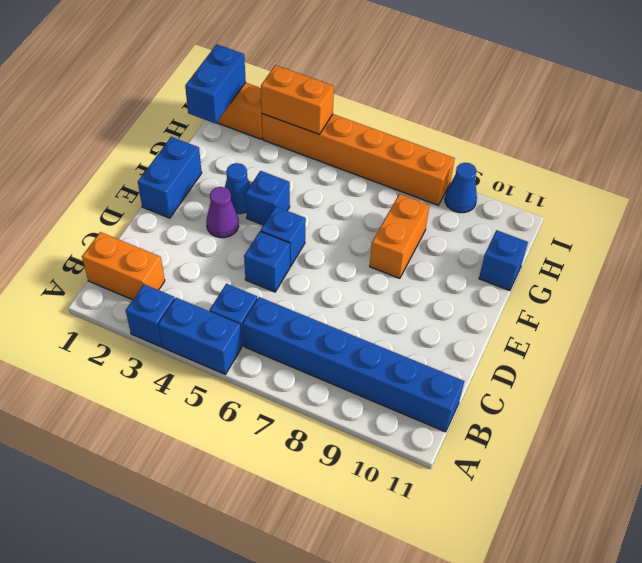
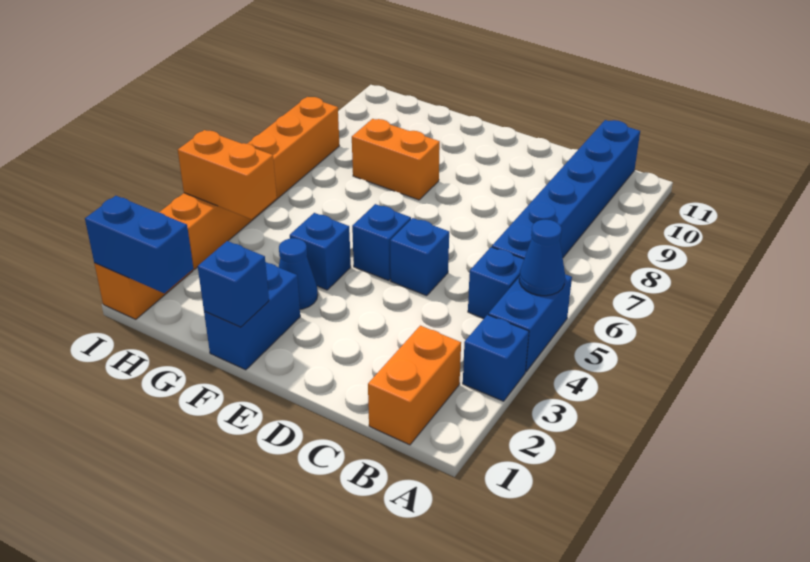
blue 1x2 brick [138,137,202,218] -> blue 1x2 brick turned to [204,262,300,370]
purple 1x1 cone [206,187,239,238] -> none
blue 1x1 brick [479,230,528,291] -> blue 1x1 brick moved to [198,241,269,327]
orange 1x2 brick [261,65,334,134] -> orange 1x2 brick turned to [178,130,277,219]
blue 1x1 cone [445,163,477,213] -> blue 1x1 cone moved to [519,220,565,296]

